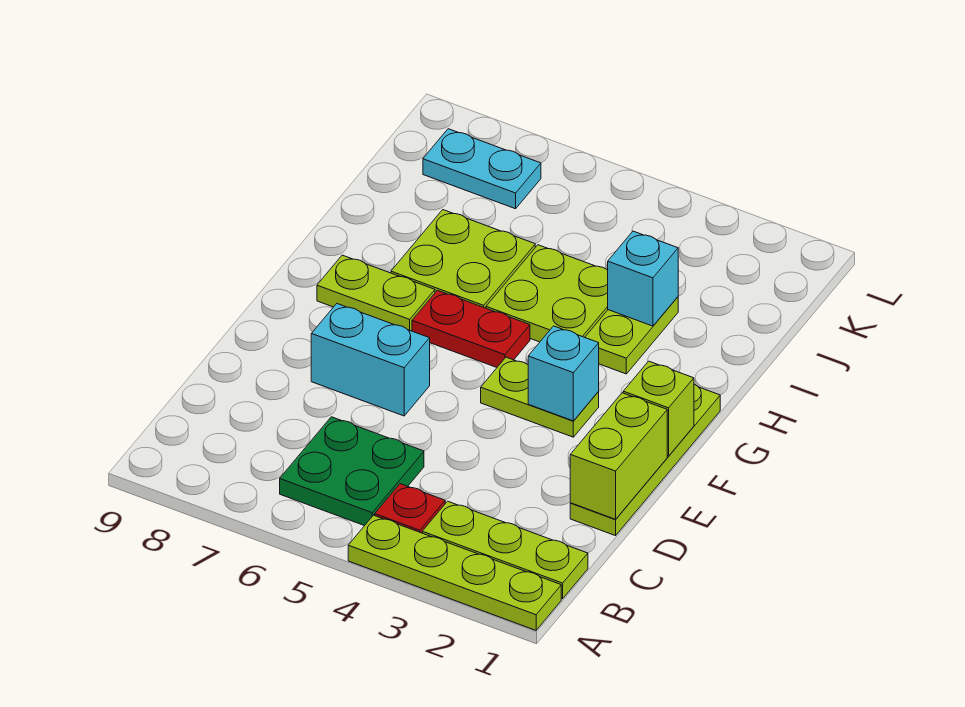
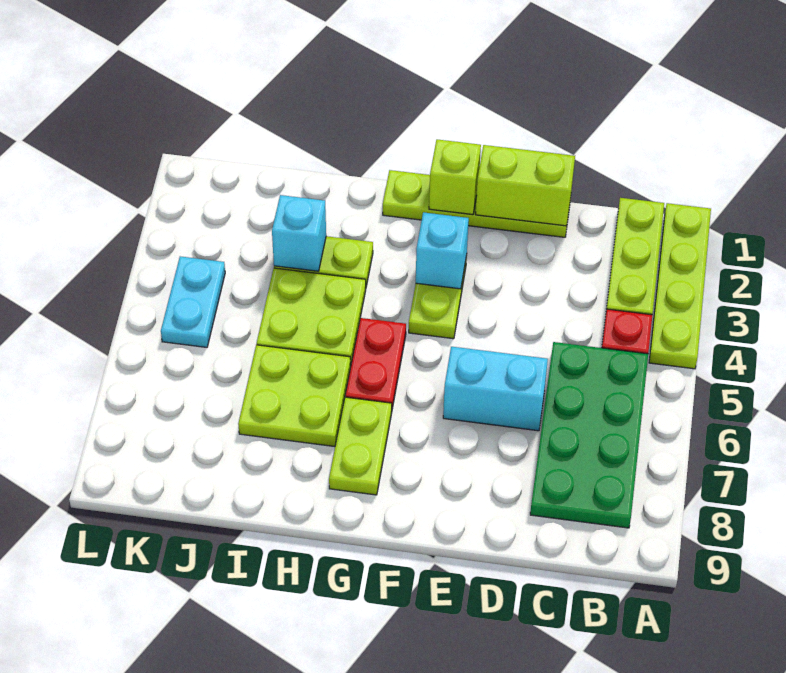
green 2x2 plate [280,417,424,526] -> green 2x4 plate [530,342,648,528]
cyan 1x2 brick [311,304,430,416] -> cyan 1x2 brick turned to [443,347,548,431]
cyan 1x2 plate [423,129,541,209] -> cyan 1x2 plate moved to [161,256,225,347]

